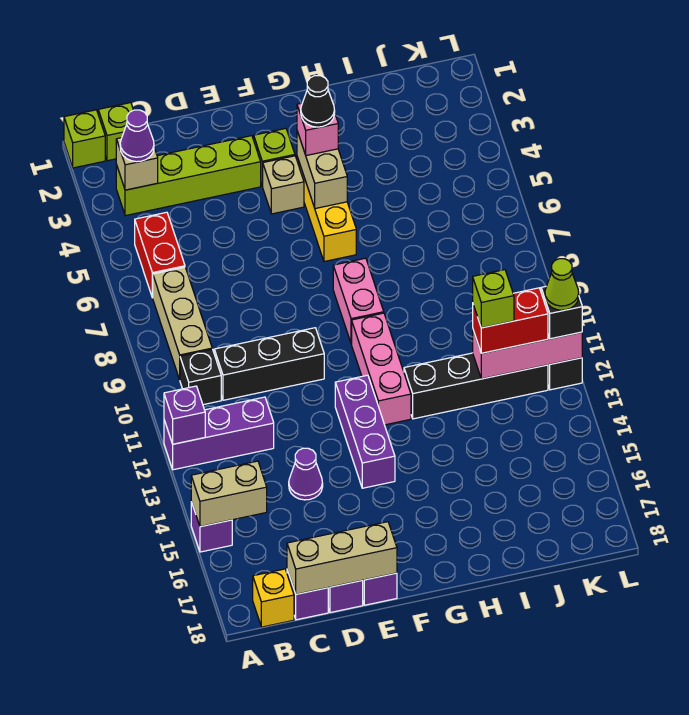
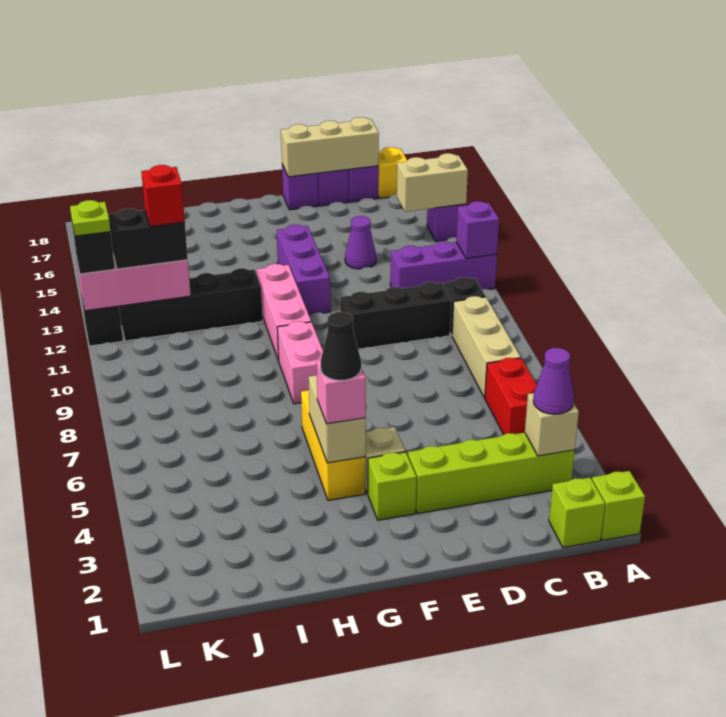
red 1x2 brick [473,288,548,353] -> black 1x2 brick [108,208,188,269]
lime 1x1 brick [473,270,514,328] -> red 1x1 brick [141,165,185,227]
lime 1x1 cone [545,259,579,310] -> lime 1x1 plate [70,200,111,236]

